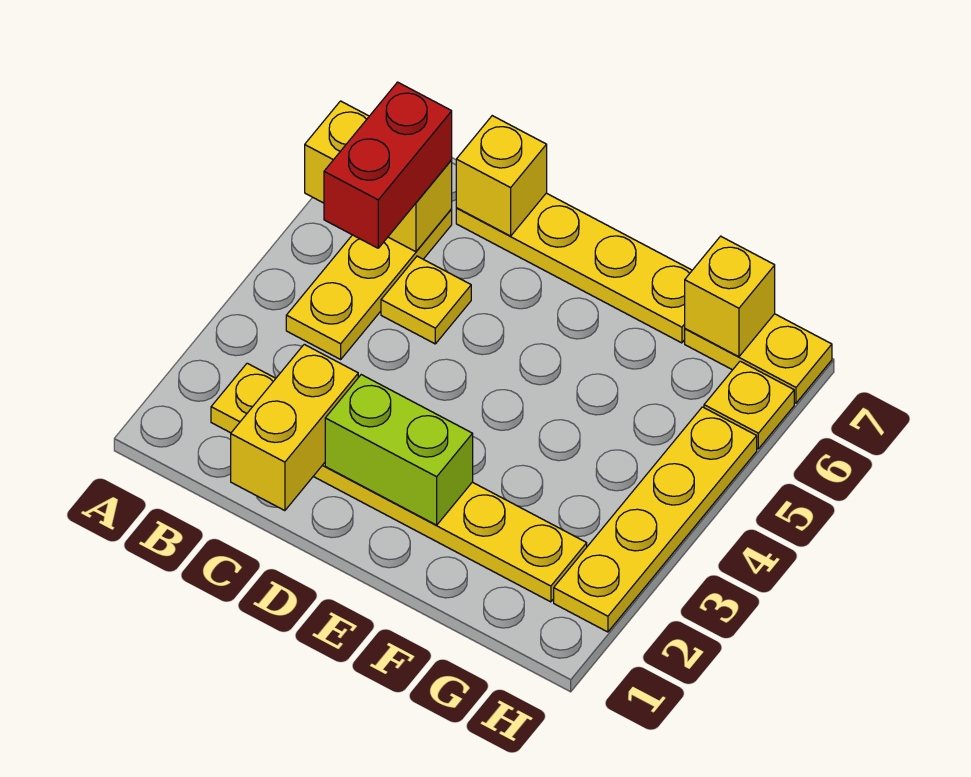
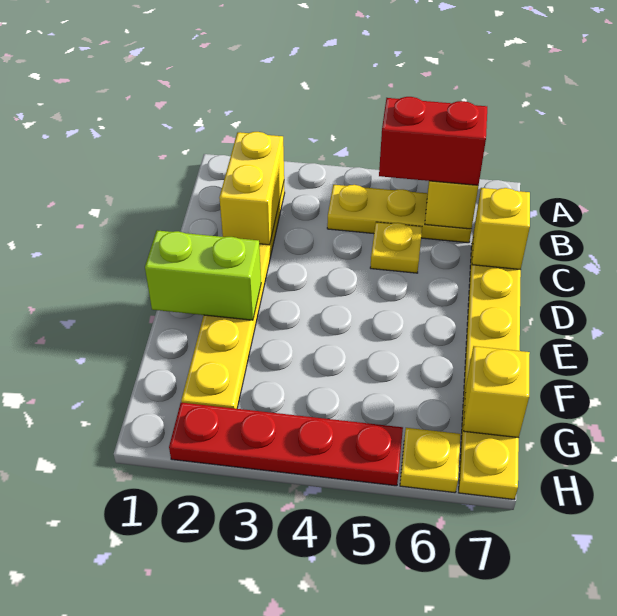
yellow 1x2 brick [231,344,358,511] -> yellow 1x2 brick turned to [219,132,284,245]
lime 1x2 brick [325,375,473,525] -> lime 1x2 brick turned to [145,230,261,320]
yellow 1x4 plate [554,407,757,632] -> red 1x4 plate [169,402,403,486]

